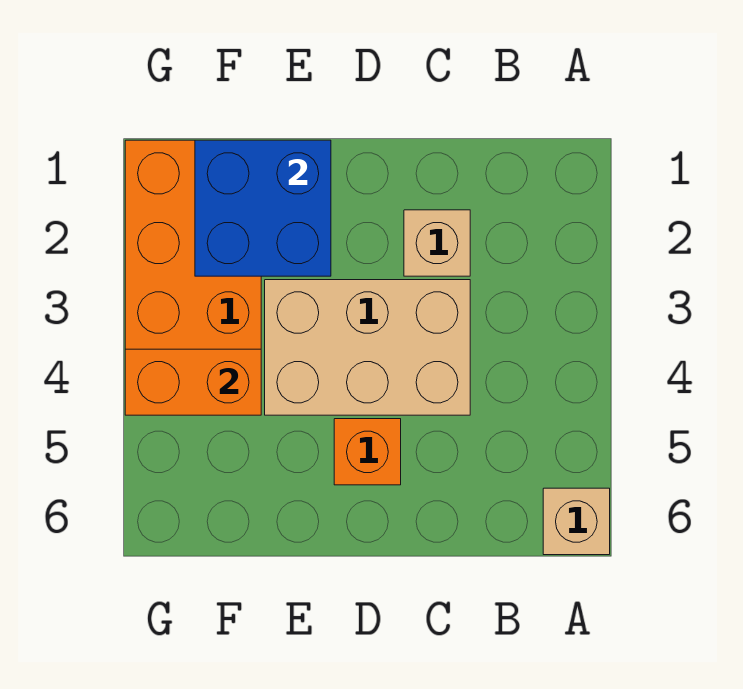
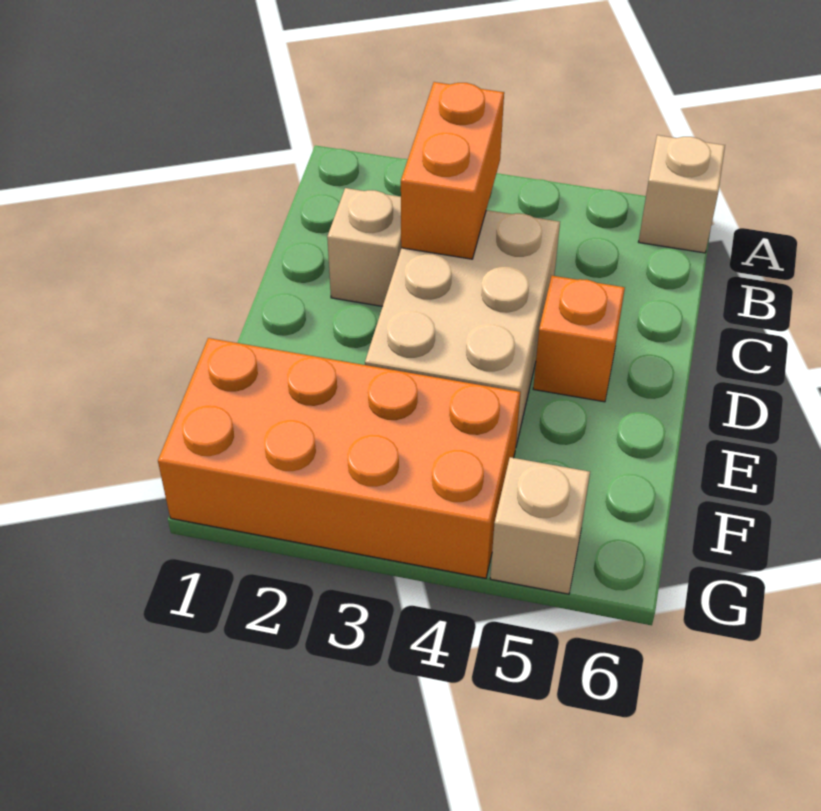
blue 2x2 brick [195,140,331,276] -> none
orange 1x2 brick [125,349,261,415] -> orange 1x2 brick moved to [401,82,504,259]
none -> tan 1x1 brick [490,457,590,594]

